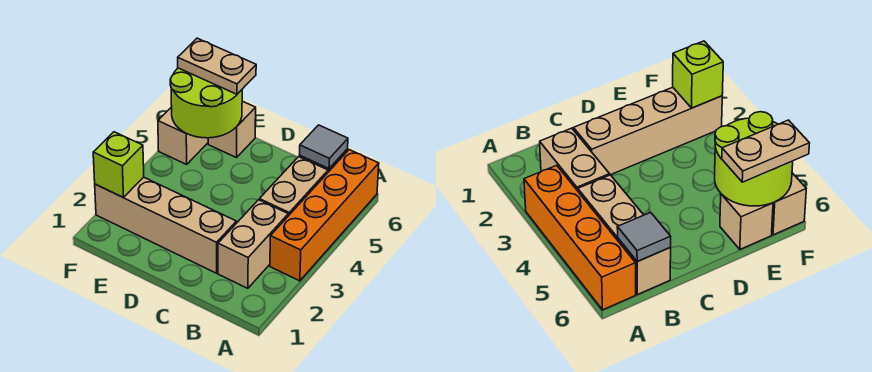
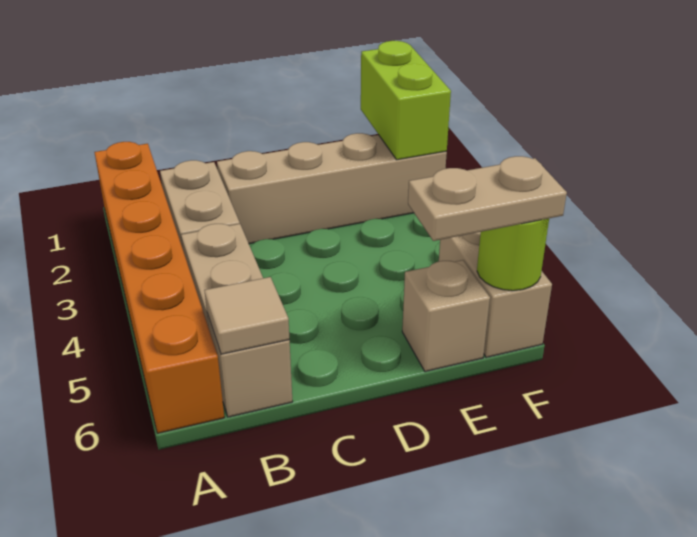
orange 1x4 brick [270,150,379,281] -> orange 1x6 brick [94,142,224,433]
grey 1x1 tile [300,125,348,169] -> tan 1x1 tile [204,277,290,354]
lime 2x2 round brick [170,68,242,138] -> lime 1x1 round brick [477,219,549,291]
lime 1x1 brick [93,132,144,197] -> lime 1x2 brick [361,41,451,160]

